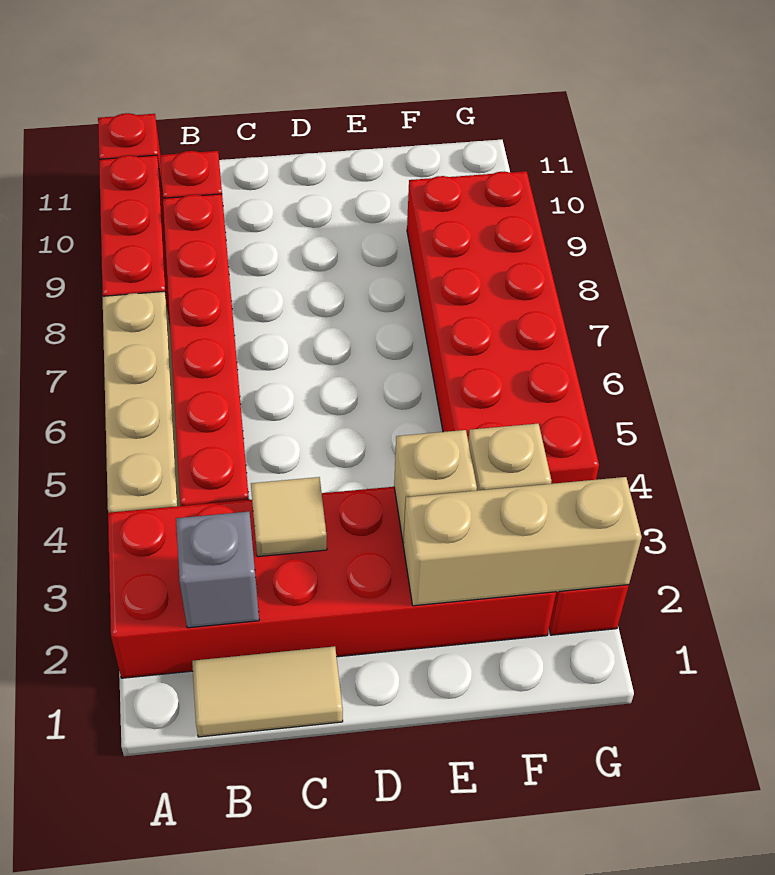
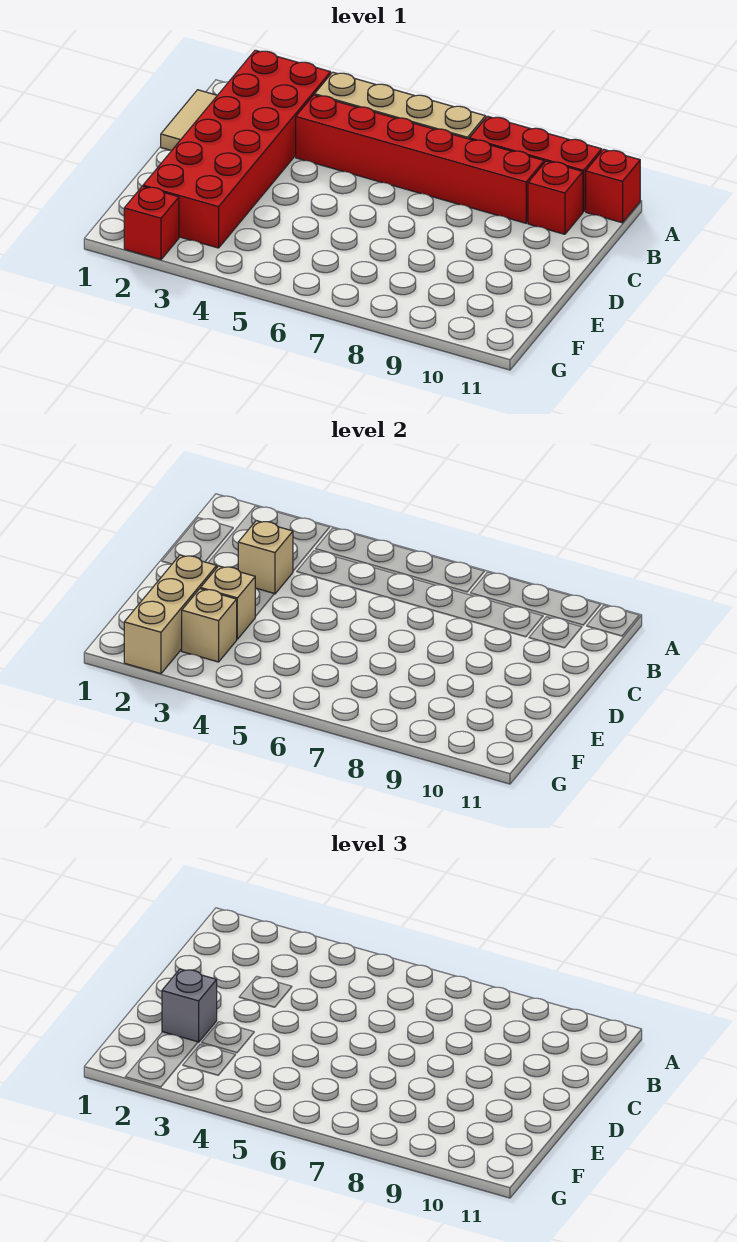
grey 1x1 brick [176,512,259,628] -> grey 1x1 brick moved to [162,969,217,1042]
tan 1x1 tile [251,477,327,557] -> tan 1x1 brick [238,521,293,594]
red 2x6 brick [407,171,599,484] -> none

